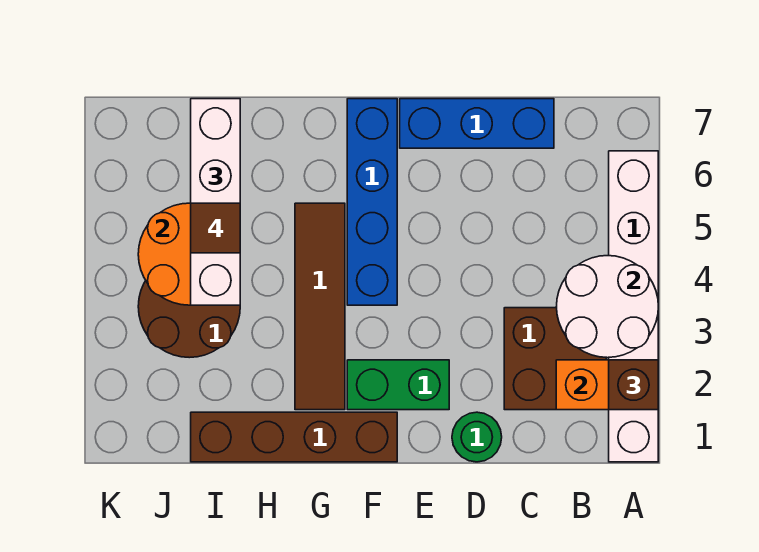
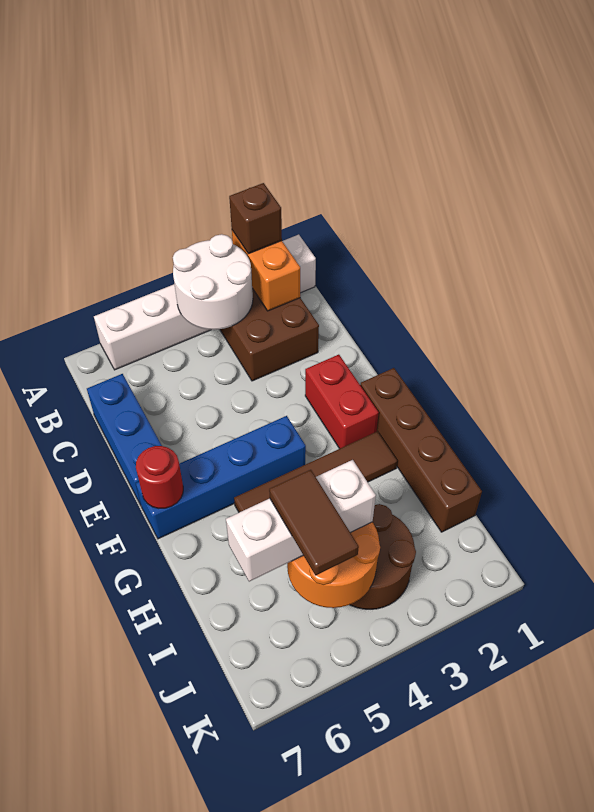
green 1x1 round brick [452,412,502,462] -> none
green 1x2 brick [347,360,449,410] -> red 1x2 brick [305,355,379,449]
none -> red 1x1 round brick [136,446,183,508]
white 1x4 brick [191,99,240,305] -> white 1x3 brick [226,460,376,582]
brown 1x1 tile [191,203,240,253] -> brown 1x2 tile [269,470,359,575]

